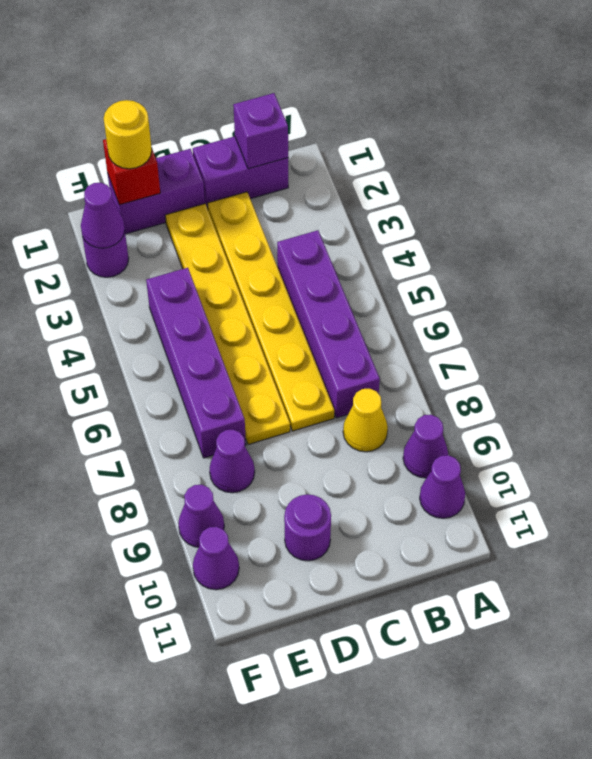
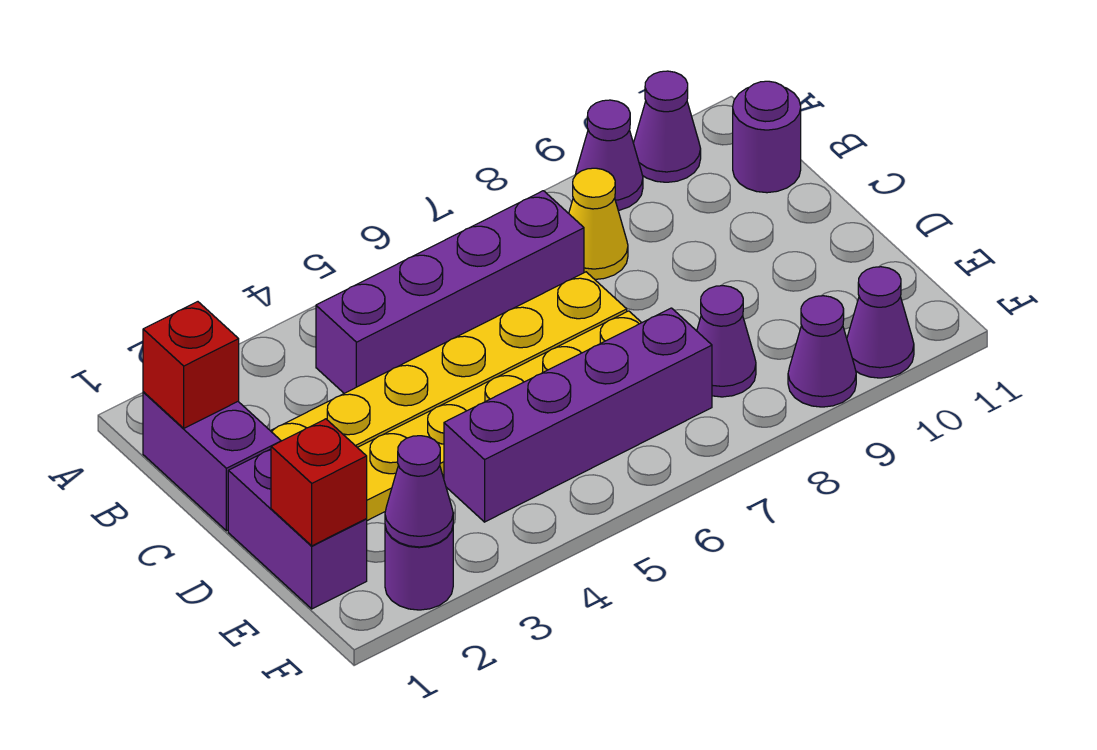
purple 1x1 brick [233,93,288,169] -> red 1x1 brick [143,302,239,428]
purple 1x1 round brick [284,494,331,561] -> purple 1x1 round brick moved to [733,81,801,193]
yellow 1x1 round brick [104,100,152,169] -> none

